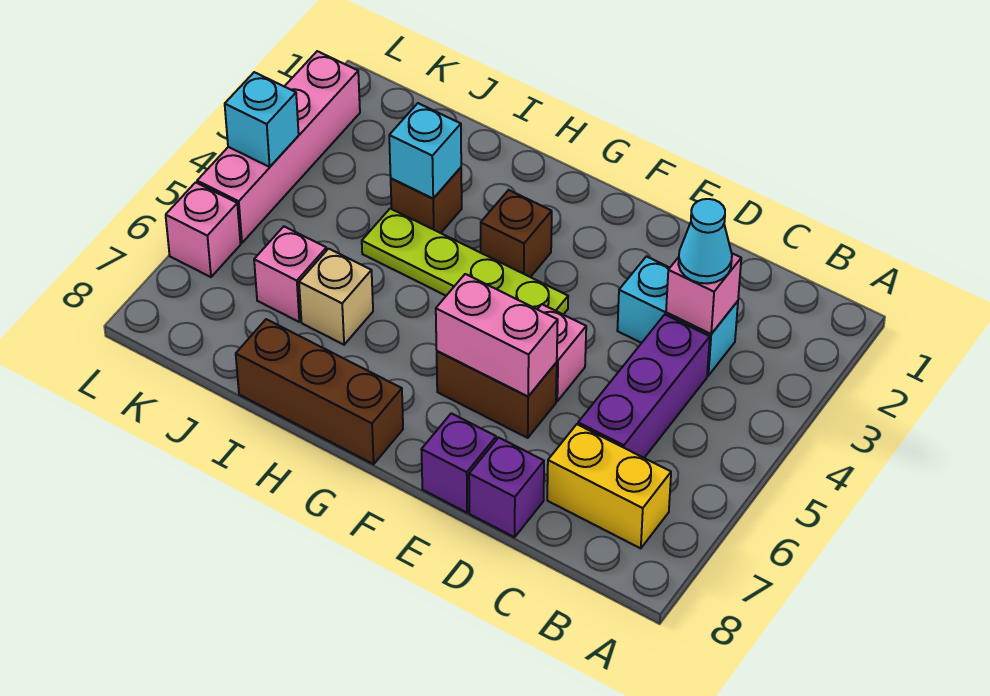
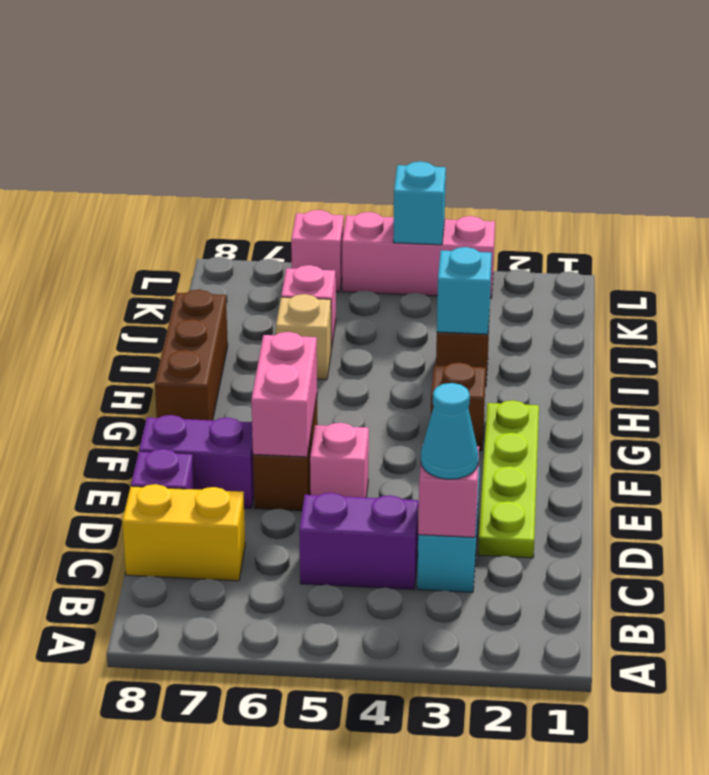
yellow 1x2 brick [547,424,671,549] -> yellow 1x2 brick turned to [122,484,245,581]
purple 1x3 brick [578,315,710,458] -> purple 1x2 brick [299,493,419,589]
purple 1x1 brick [421,413,496,513] -> purple 1x2 brick [139,415,254,508]
lime 1x4 plate [362,209,568,315] -> lime 1x4 plate moved to [478,400,539,558]
pink 1x4 brick [197,51,360,243] -> pink 1x3 brick [342,212,495,298]

